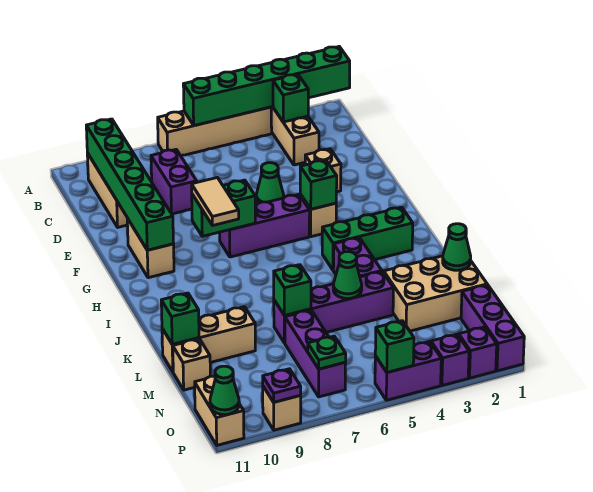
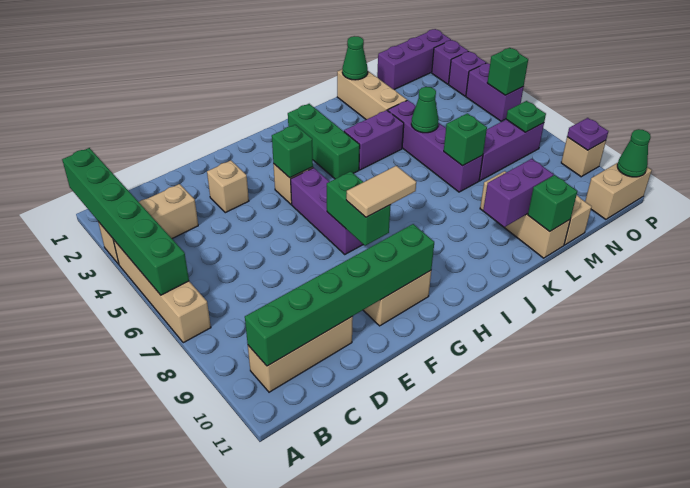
green 1x1 brick [273,74,308,122] -> none
purple 1x2 brick [151,150,197,214] -> purple 1x2 brick moved to [483,159,553,227]
green 1x1 cone [256,163,284,203] -> none
tan 2x3 brick [384,256,487,331] -> tan 1x3 brick [337,70,407,120]

